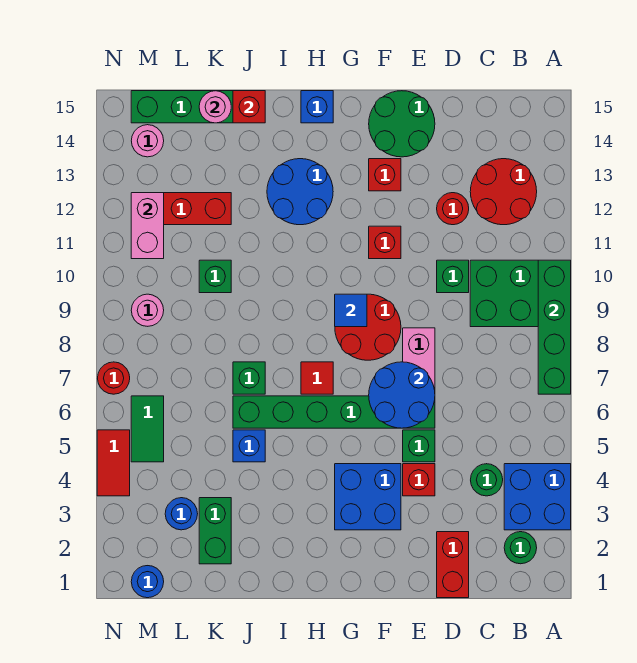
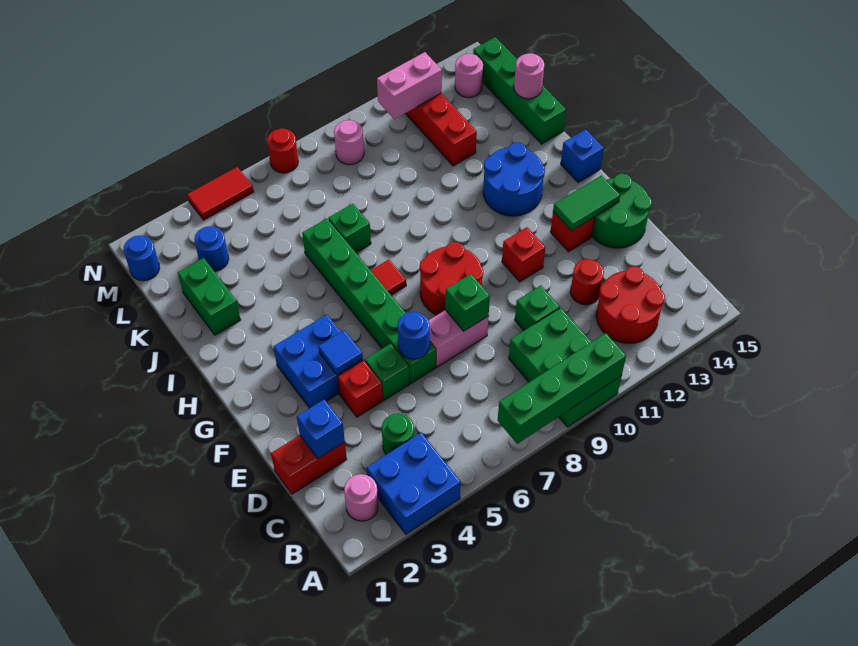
green 1x1 round brick [504,532,537,564] -> pink 1x1 round brick [344,474,378,521]
blue 2x2 round brick [369,362,435,428] -> blue 1x1 round brick [398,312,430,359]
blue 1x1 tile [335,294,367,327] -> blue 1x1 tile moved to [318,330,363,375]
blue 1x1 brick [233,430,265,462] -> blue 1x1 brick moved to [297,399,345,458]
red 1x1 brick [233,91,265,123] -> none
green 1x2 brick [199,498,231,564] -> green 1x2 brick turned to [178,258,240,335]
green 1x1 brick [199,260,231,293] -> green 1x1 brick moved to [445,274,490,331]
green 1x2 tile [131,396,164,462] -> green 1x2 tile moved to [553,176,620,231]

